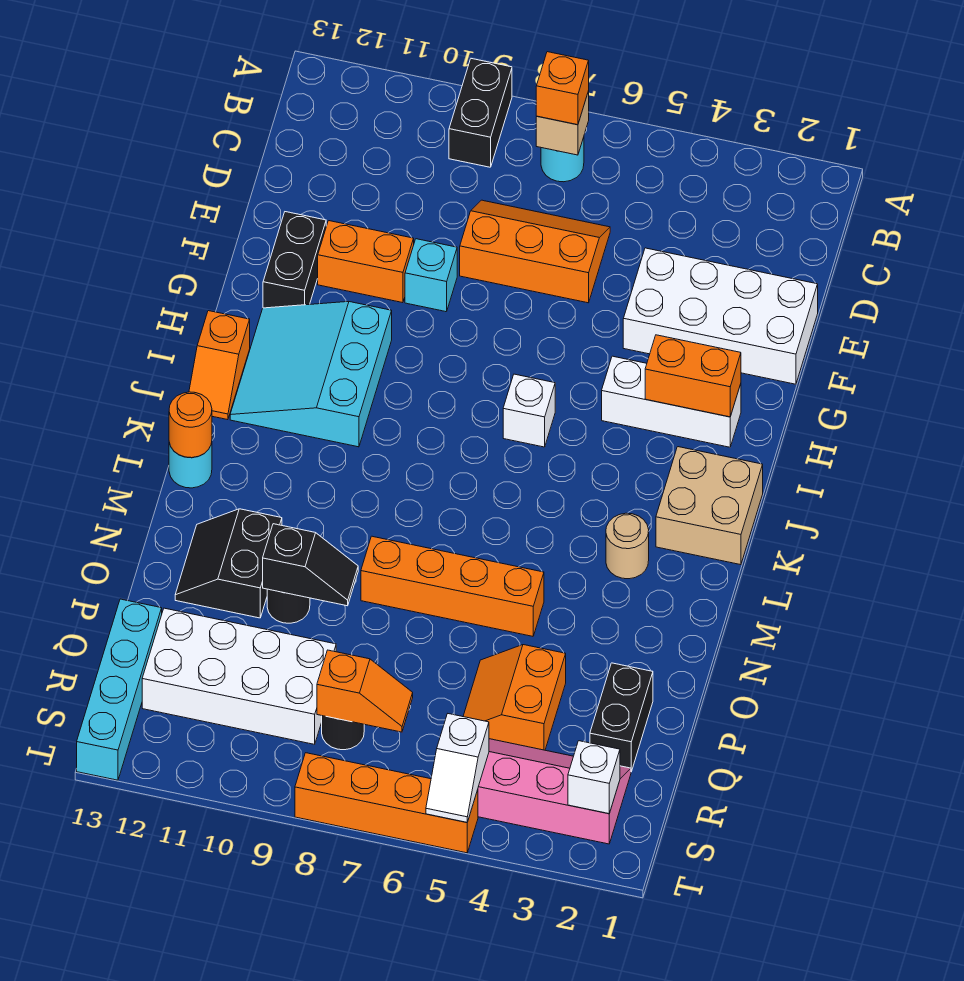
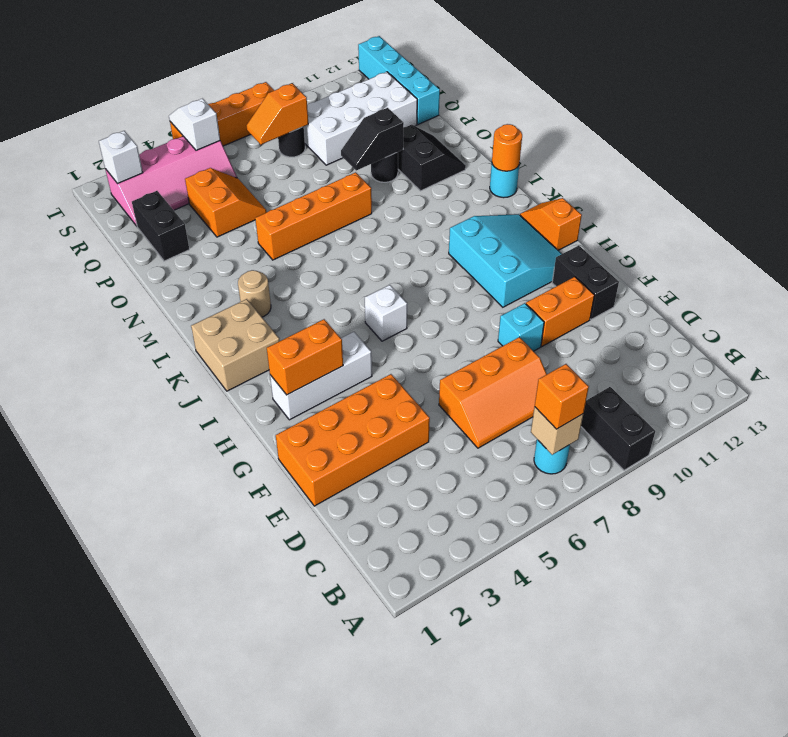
white 2x4 brick [623,248,818,384] -> orange 2x4 brick [276,374,430,506]

